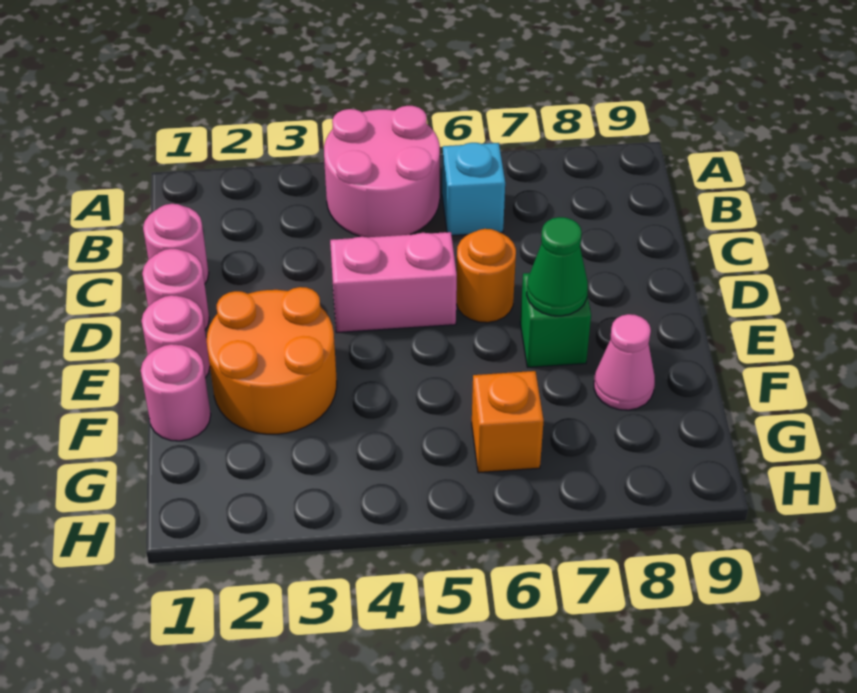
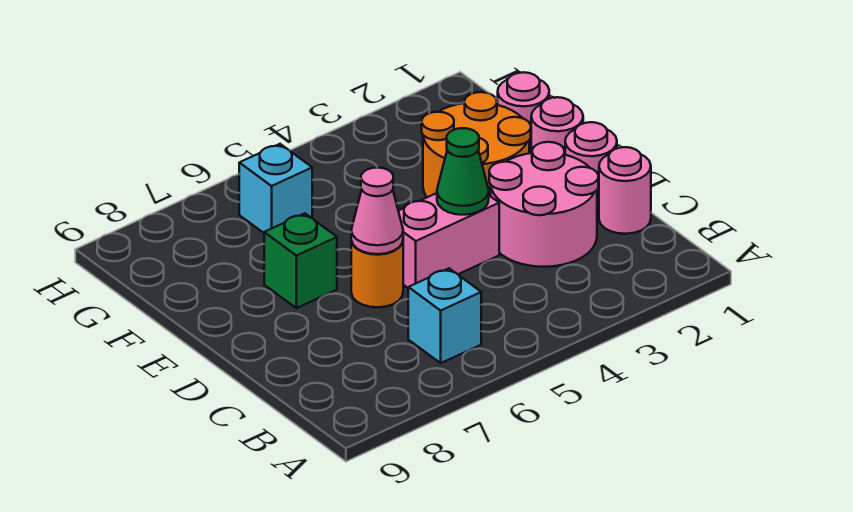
pink 2x2 round brick [324,106,440,237] -> pink 2x2 round brick moved to [489,142,598,267]
green 1x1 cone [527,217,588,316] -> green 1x1 cone moved to [437,128,489,215]
pink 1x1 cone [594,314,655,410] -> pink 1x1 cone moved to [351,168,403,254]
orange 1x1 brick [472,371,544,473] -> cyan 1x1 brick [239,144,312,233]

